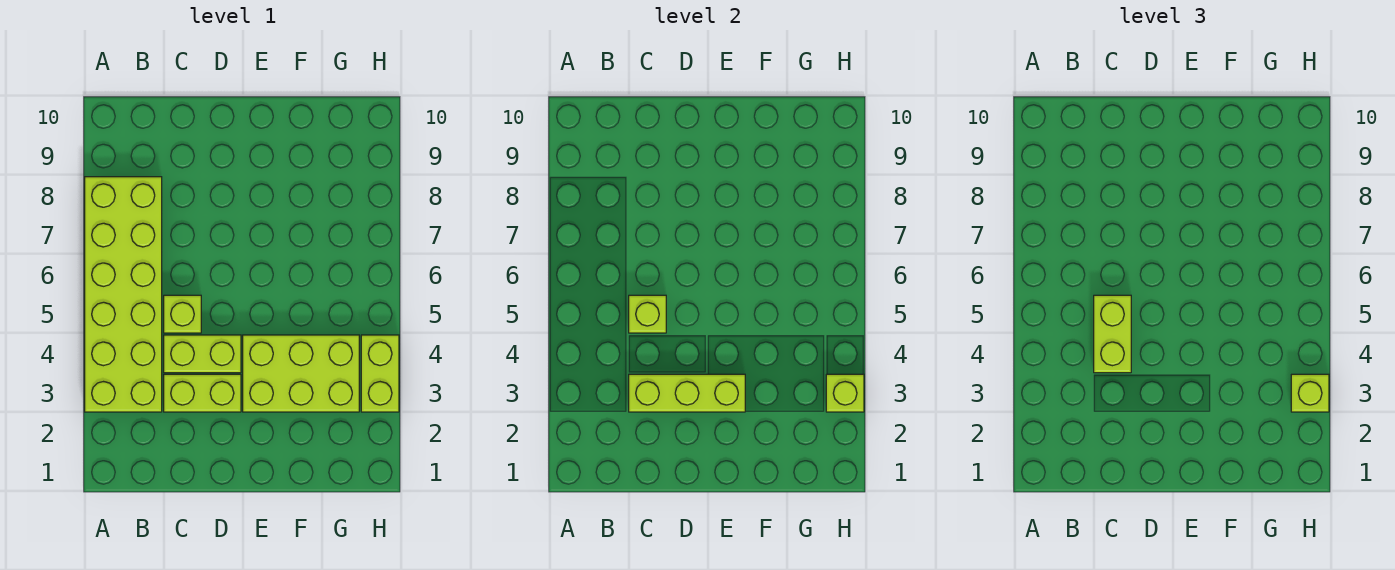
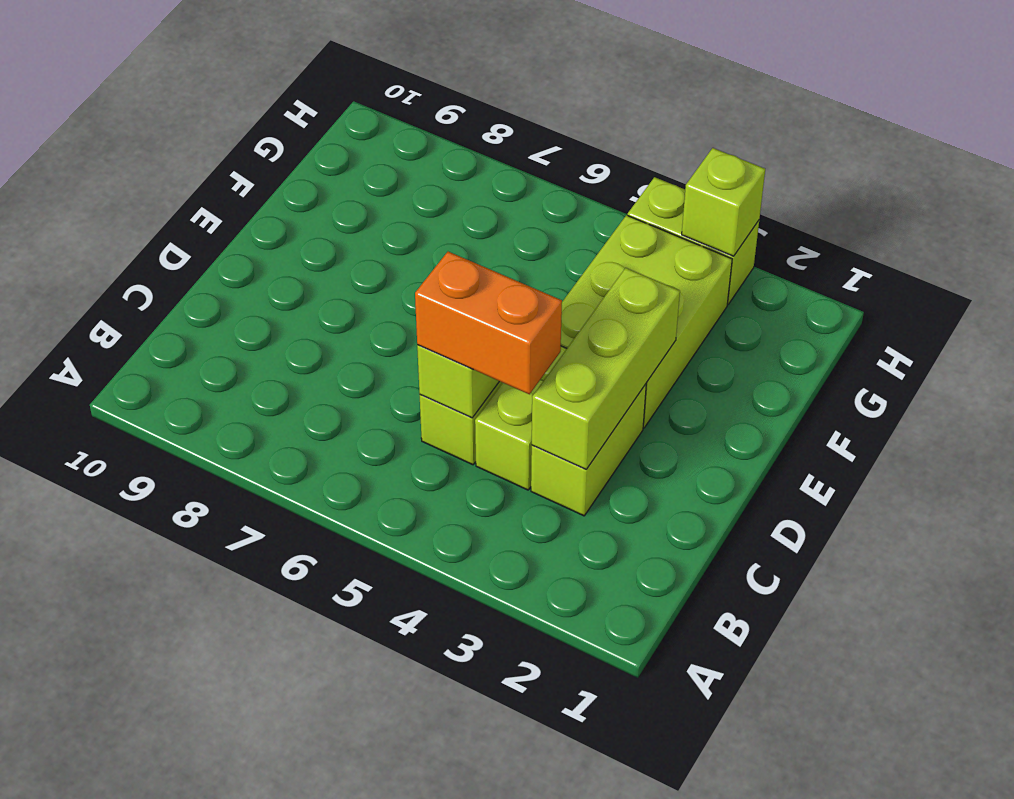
lime 2x6 brick [85,177,162,412] -> none
lime 1x2 brick [1094,295,1131,373] -> orange 1x2 brick [415,252,562,394]
lime 1x1 brick [1291,374,1329,412] -> none

